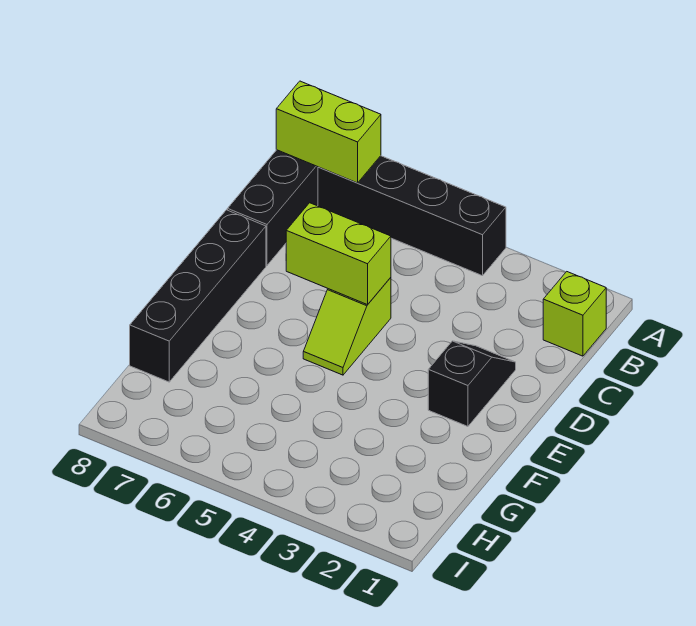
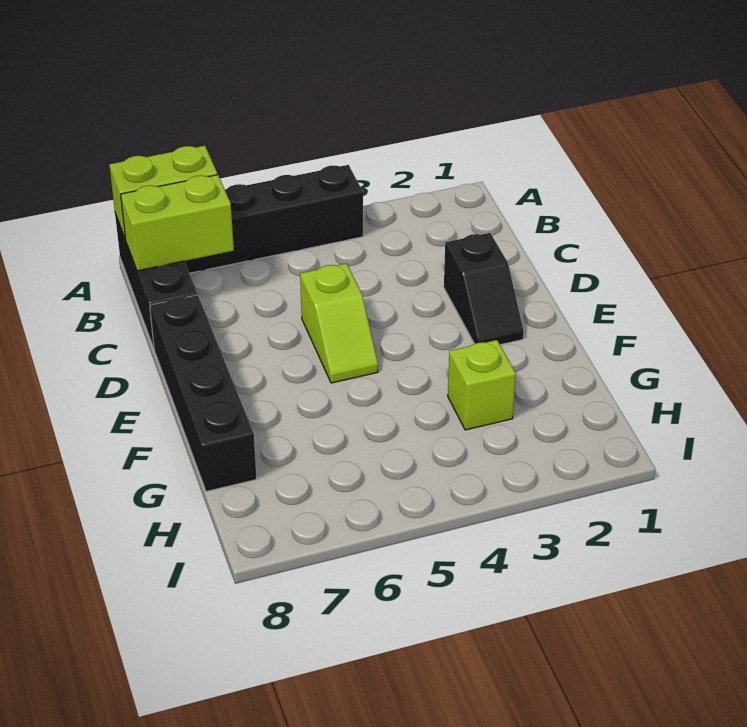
lime 1x1 brick [543,272,606,356] -> lime 1x1 brick moved to [448,340,516,430]
black 1x2 slope [428,341,516,426] -> black 1x2 slope turned to [444,233,524,345]
lime 1x2 brick [286,203,391,305] -> lime 1x2 brick moved to [121,175,234,271]

